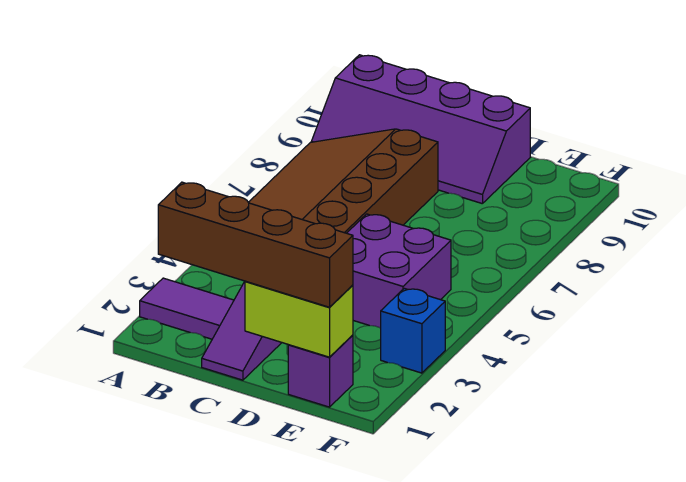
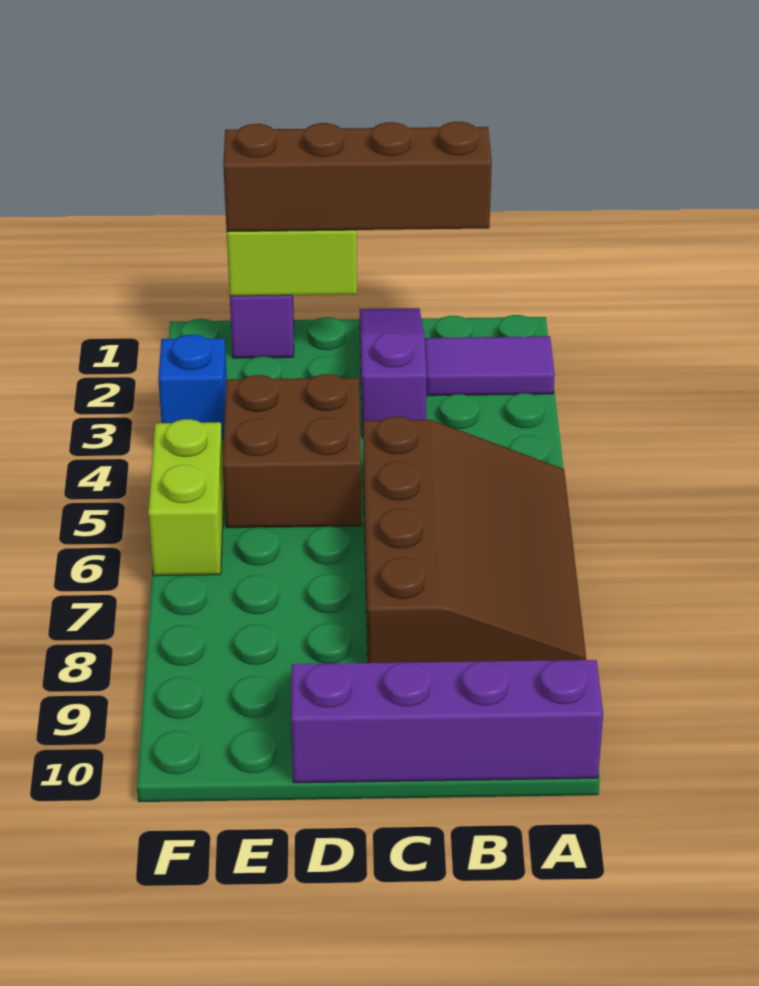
purple 2x2 brick [347,214,451,328] -> brown 2x2 brick [223,374,361,528]
none -> lime 1x2 brick [148,419,224,576]

